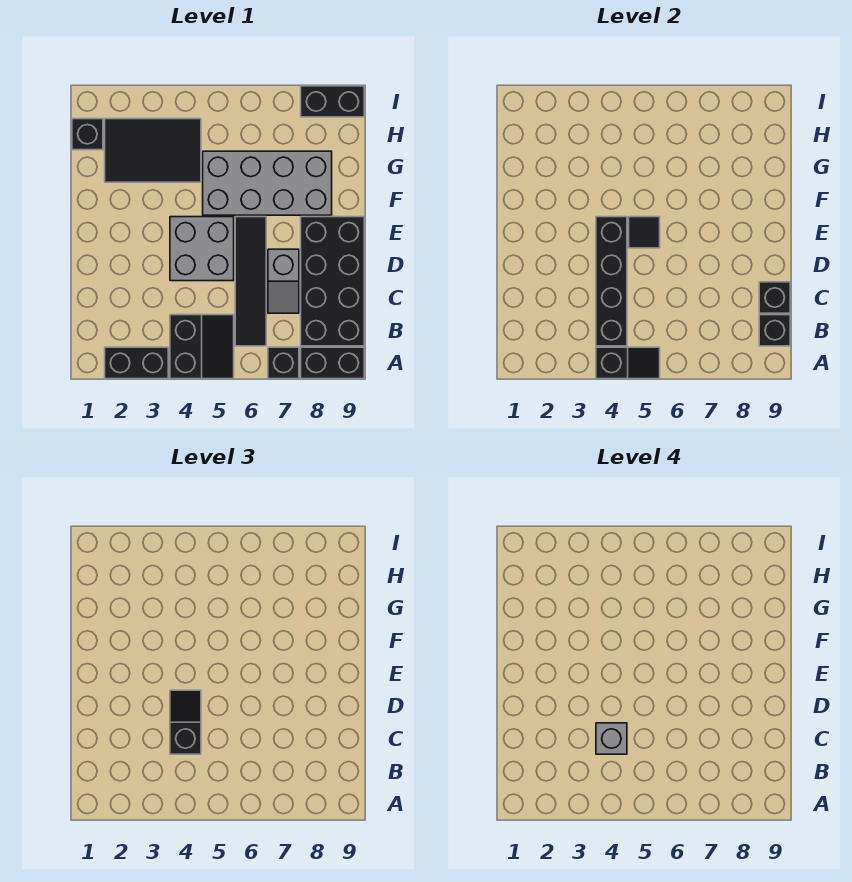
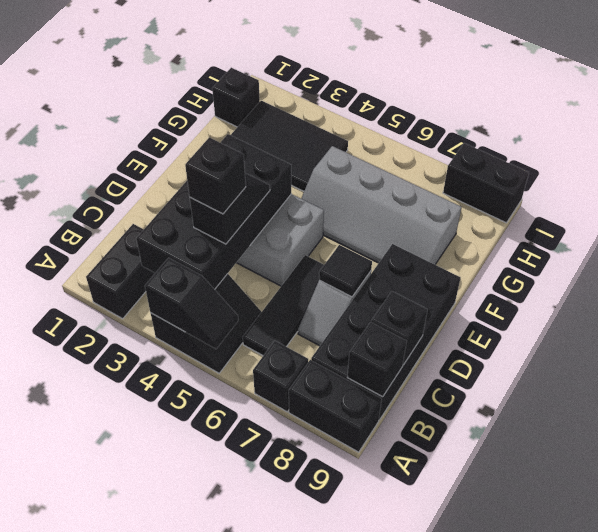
black 1x2 brick [105,347,168,379] -> black 1x2 brick turned to [86,224,155,319]
black 1x4 brick [596,217,627,346] -> black 2x4 brick [136,134,292,289]
black 1x4 tile [235,217,266,346] -> black 1x3 tile [243,255,324,356]
grey 1x1 brick [596,723,627,754] -> black 1x1 brick [185,138,246,214]
black 1x1 tile [629,217,660,248] -> black 1x1 tile moved to [319,245,372,297]
grey 2x4 brick [203,151,332,215] -> grey 2x4 slope [301,146,461,264]

